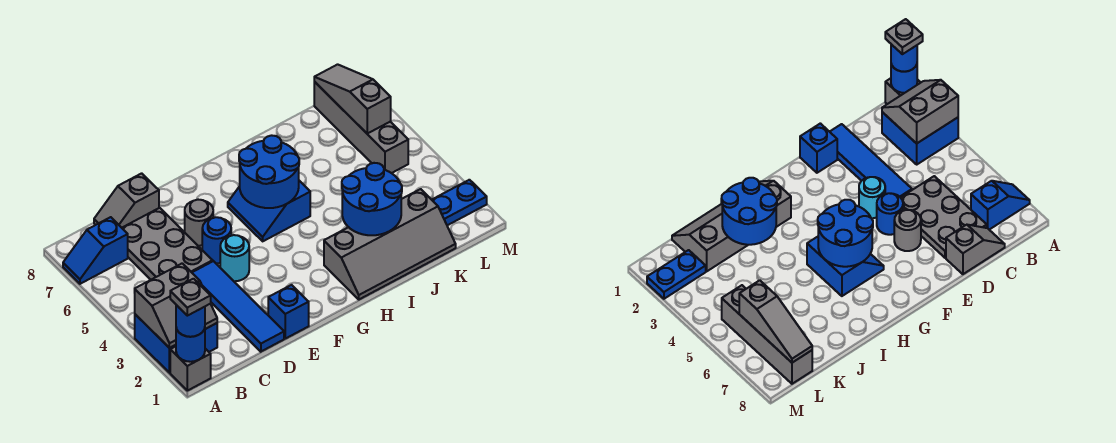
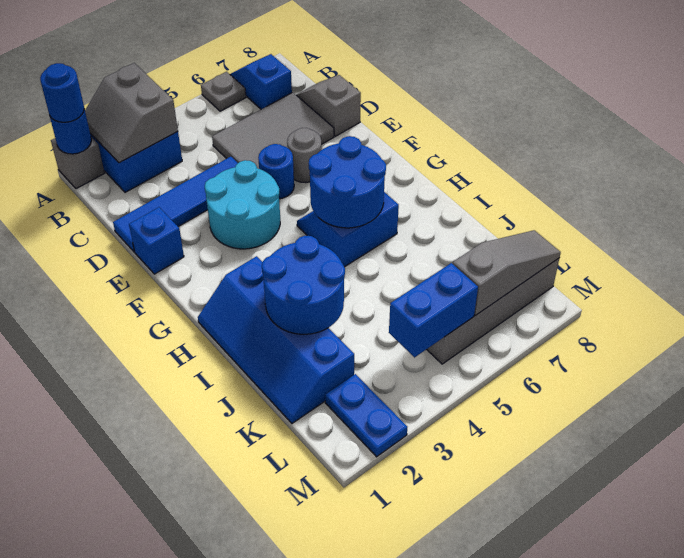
grey 1x1 plate [170,279,211,316] -> grey 1x1 plate moved to [201,72,246,111]
grey 2x3 plate [122,208,213,280] -> grey 2x3 tile [212,92,334,169]
cyan 1x1 round brick [220,235,249,281] -> cyan 2x2 round brick [205,160,280,249]
grey 2x4 slope [324,189,456,299] -> blue 2x4 slope [198,256,354,423]
none -> blue 1x2 brick [389,263,478,357]

